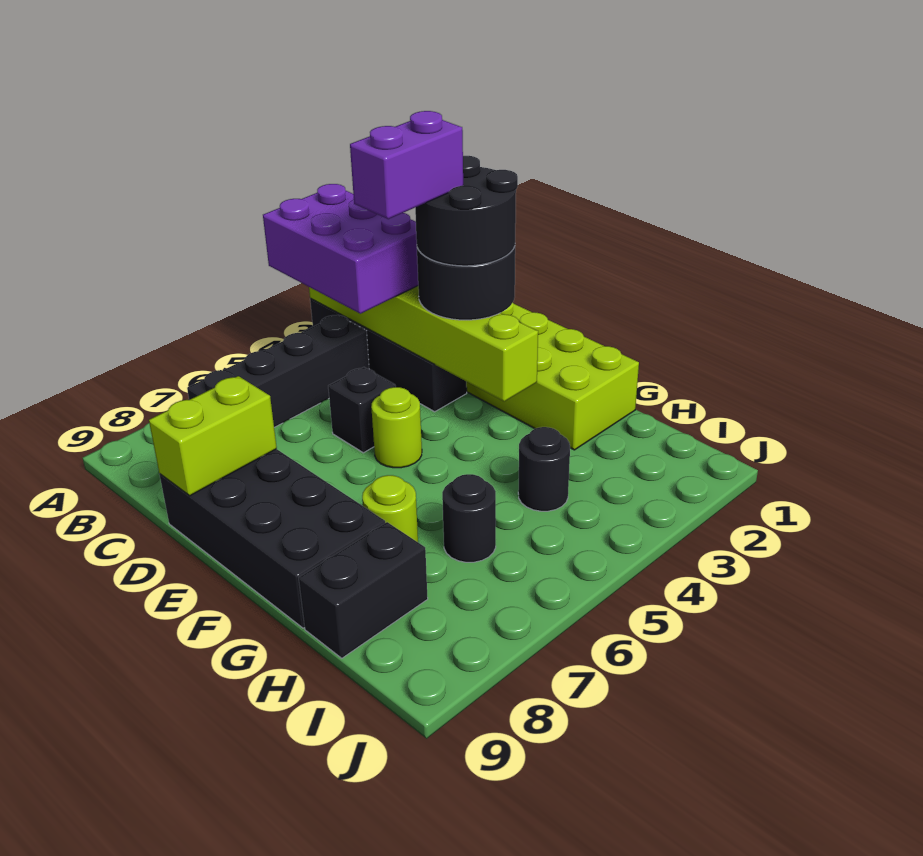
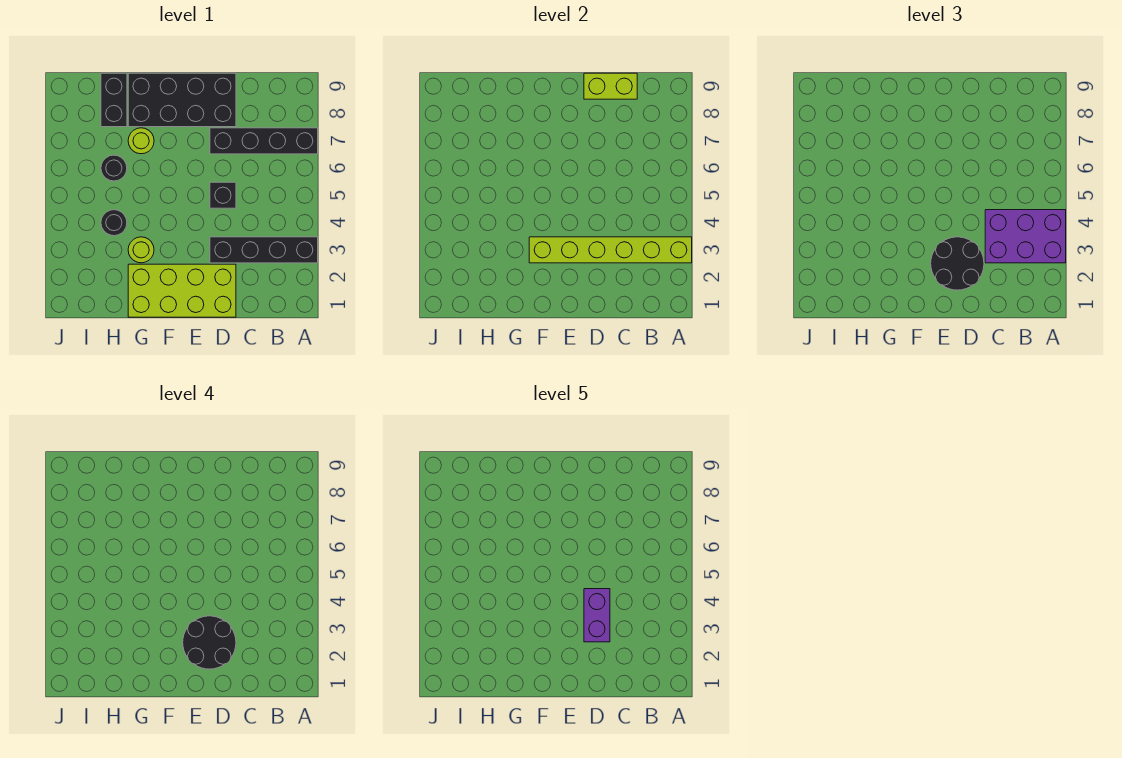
black 1x4 brick [187,315,369,427] -> black 1x4 brick turned to [210,128,318,154]
lime 1x2 brick [149,376,277,496] -> lime 1x2 brick turned to [584,73,637,99]
lime 1x1 round brick [371,387,422,468] -> lime 1x1 round brick moved to [128,237,154,263]

